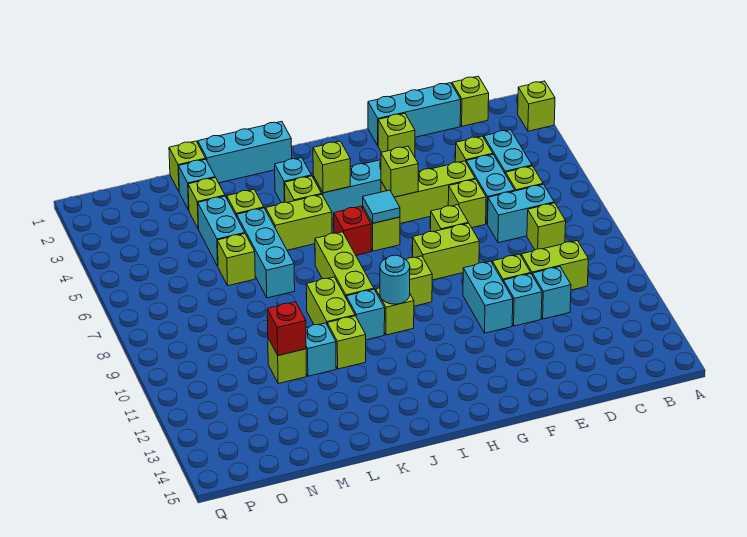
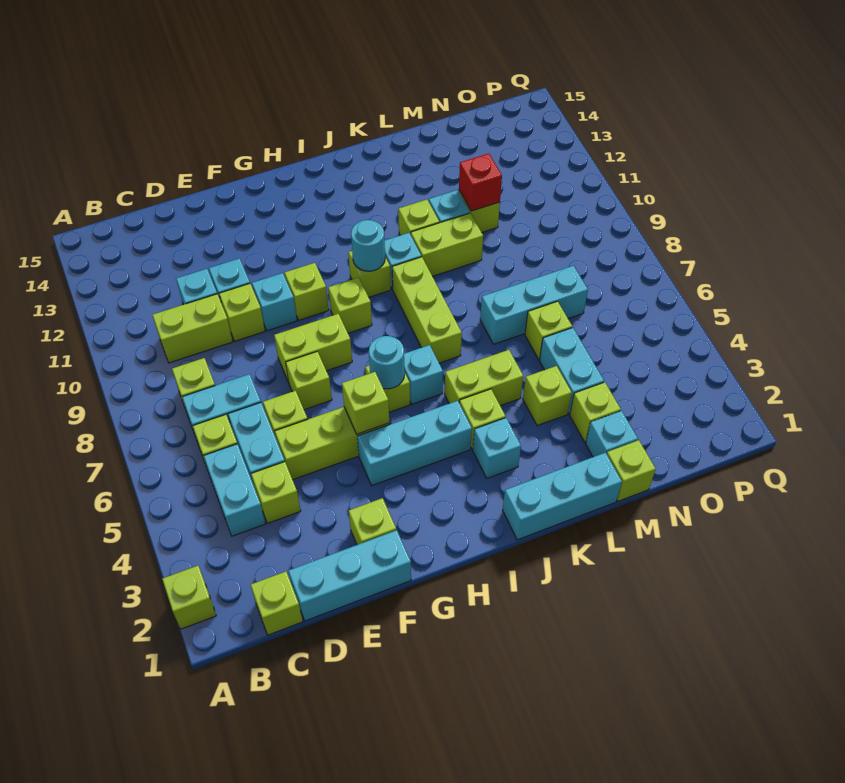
cyan 1x2 brick [463,261,513,333] -> cyan 1x1 brick [252,273,297,331]
cyan 1x1 tile [363,190,400,223] -> cyan 1x1 round brick [369,336,404,389]
lime 1x1 brick [313,141,350,193] -> lime 1x1 brick moved to [285,263,329,320]
red 1x1 brick [334,206,371,255] -> cyan 1x1 brick [404,345,443,404]
lime 1x2 brick [306,277,355,325] -> lime 1x2 brick turned to [411,213,483,276]
cyan 1x3 brick [237,208,295,298] -> cyan 1x3 brick turned to [480,266,588,344]

